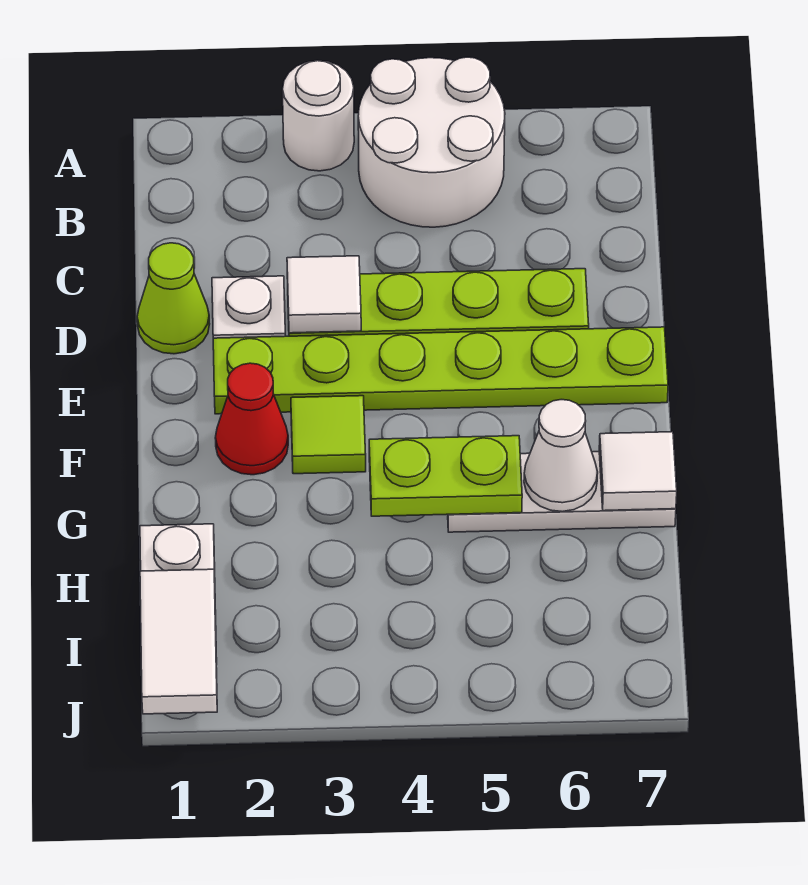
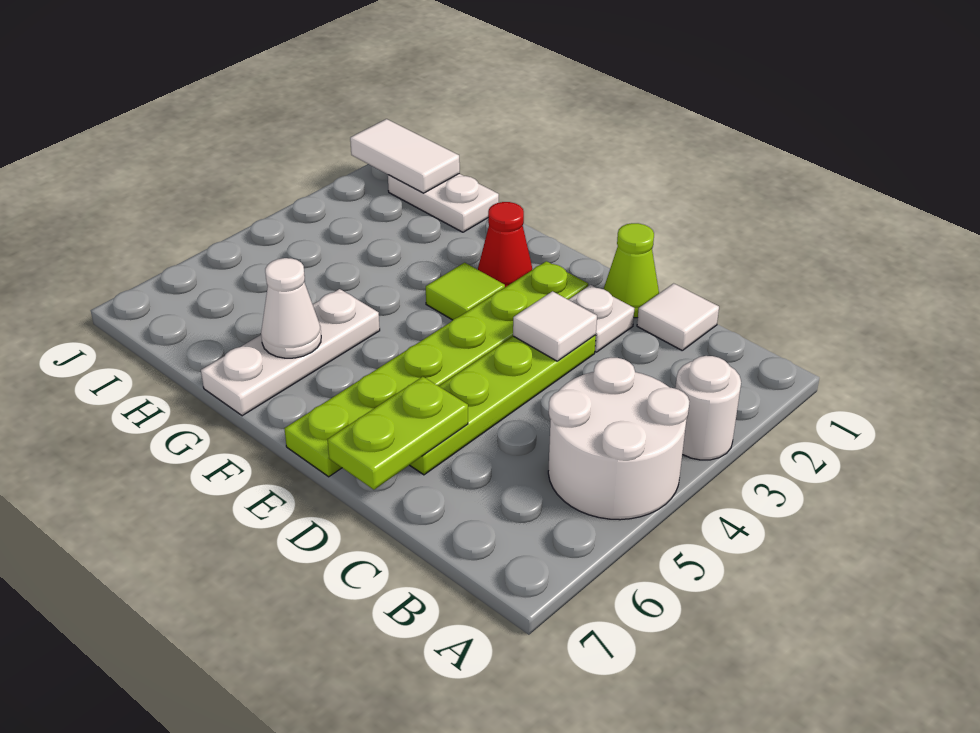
lime 1x2 plate [369,436,522,516] -> lime 1x2 plate moved to [328,377,468,490]
white 1x1 tile [599,432,677,511] -> white 1x1 tile moved to [637,283,719,350]

